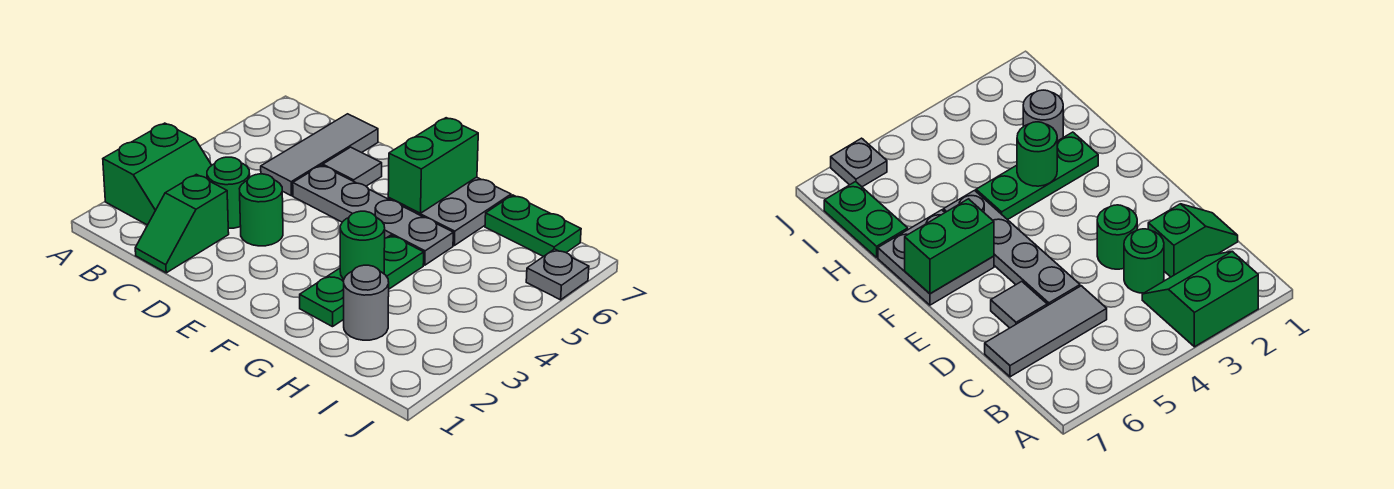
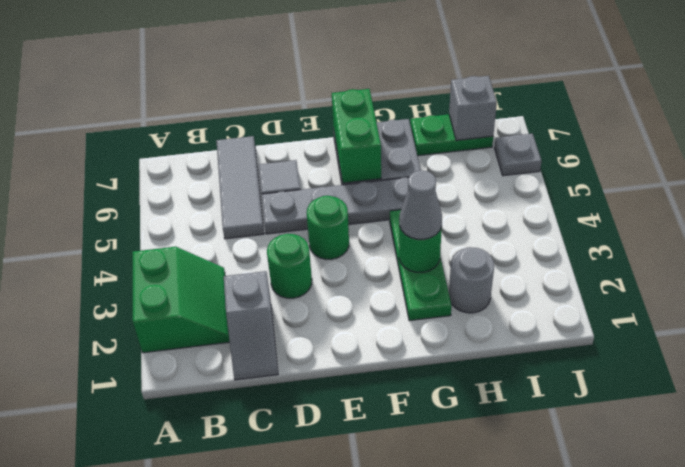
green 1x2 slope [135,174,229,273] -> grey 1x2 slope [224,271,278,380]
green 1x1 round brick [207,157,250,229] -> green 1x1 round brick moved to [307,196,349,259]
none -> grey 1x1 cone [399,170,442,239]
none -> grey 1x1 brick [449,76,497,140]

